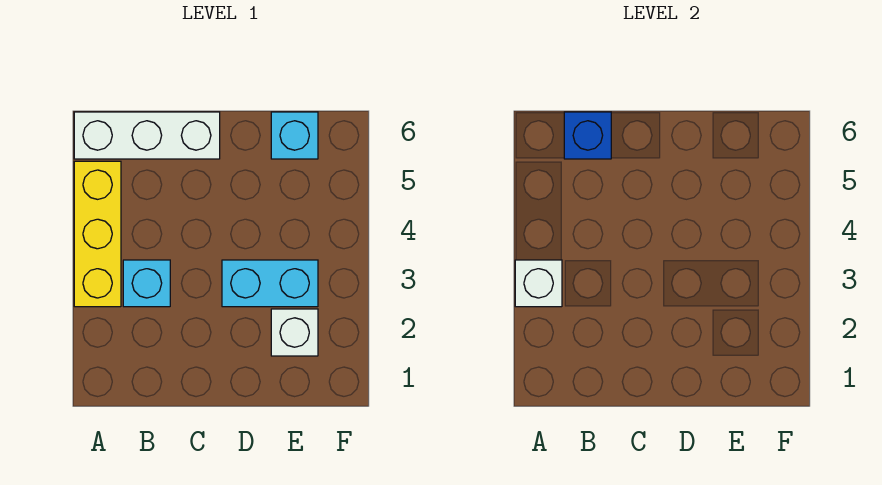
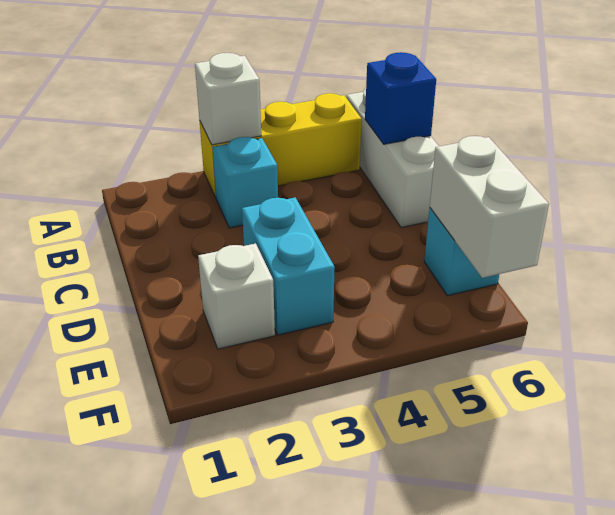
none -> white 1x2 brick [430,136,549,278]

